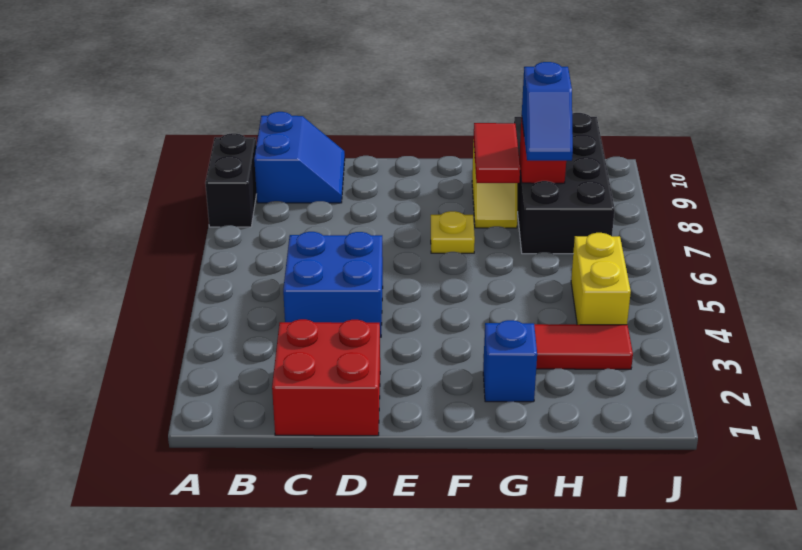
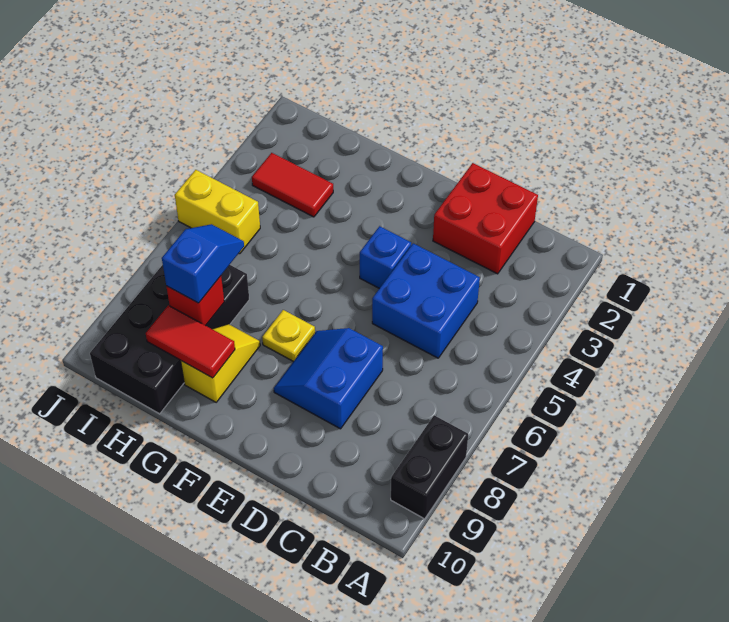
blue 2x2 slope [254,112,345,203] -> blue 2x2 slope moved to [274,328,383,429]
blue 1x1 brick [483,320,537,402] -> blue 1x1 brick moved to [360,226,411,288]
red 1x2 tile [474,123,520,183] -> red 1x2 tile turned to [146,305,235,378]
yellow 1x2 brick [571,233,631,325] -> yellow 1x2 brick turned to [175,170,260,254]

